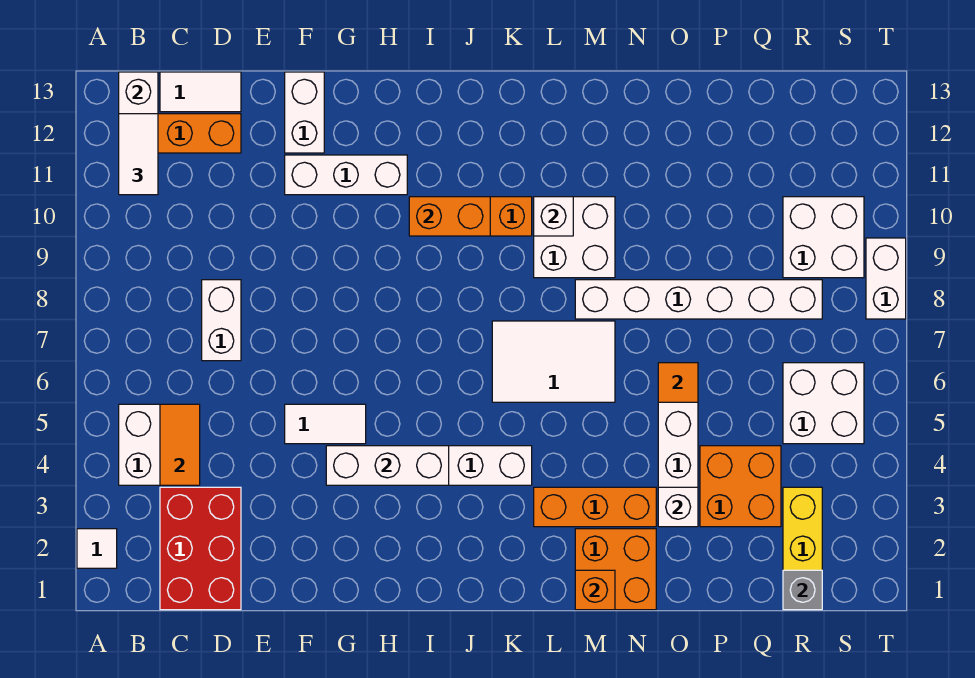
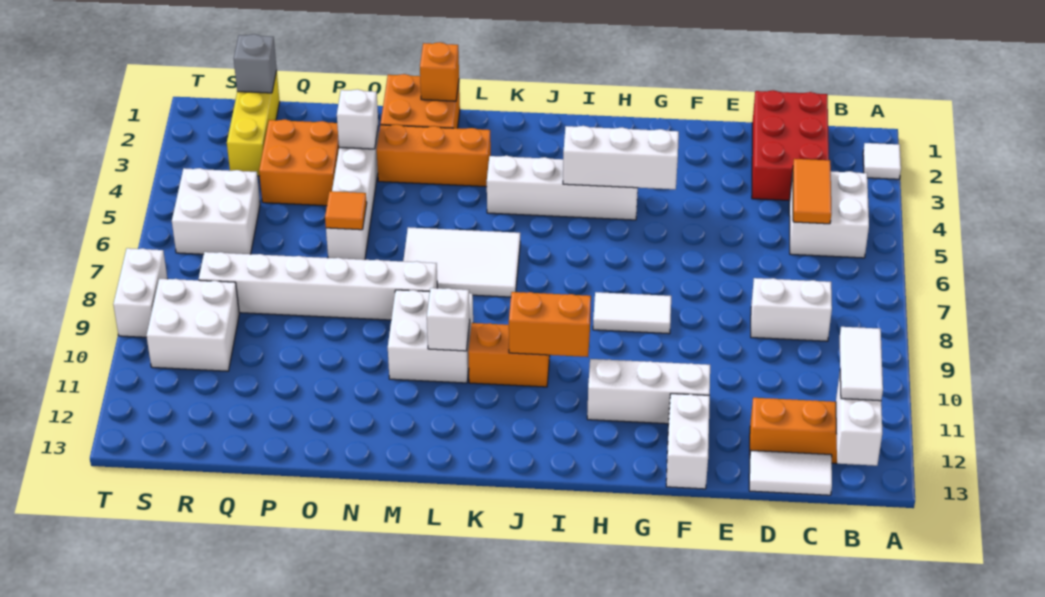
white 1x2 brick [202,280,241,361] -> white 1x2 brick turned to [751,278,832,341]
white 1x2 tile [285,404,366,444] -> white 1x2 tile moved to [593,292,671,334]

